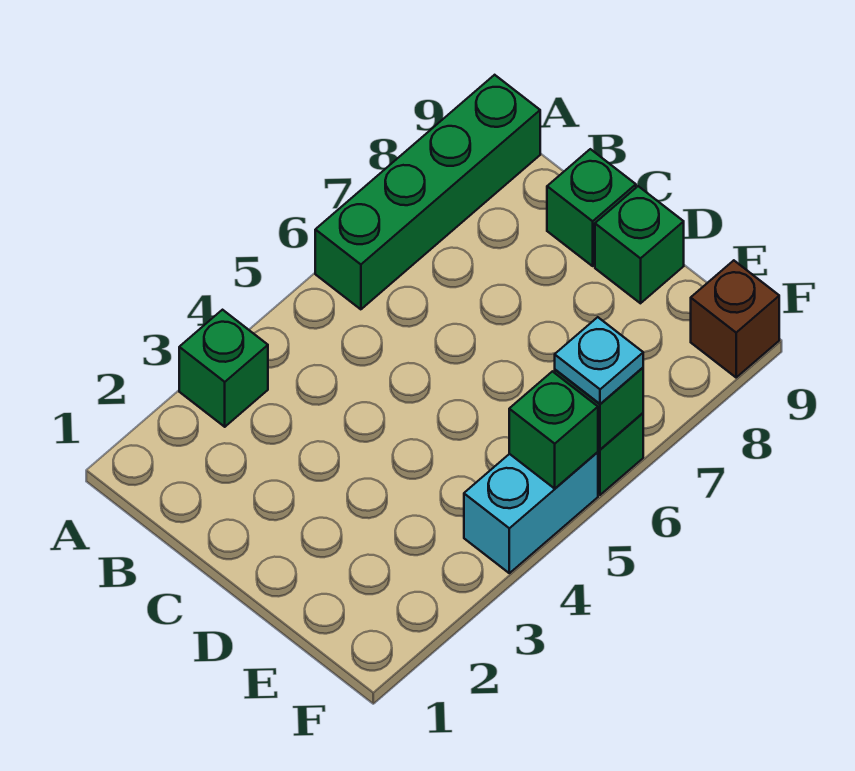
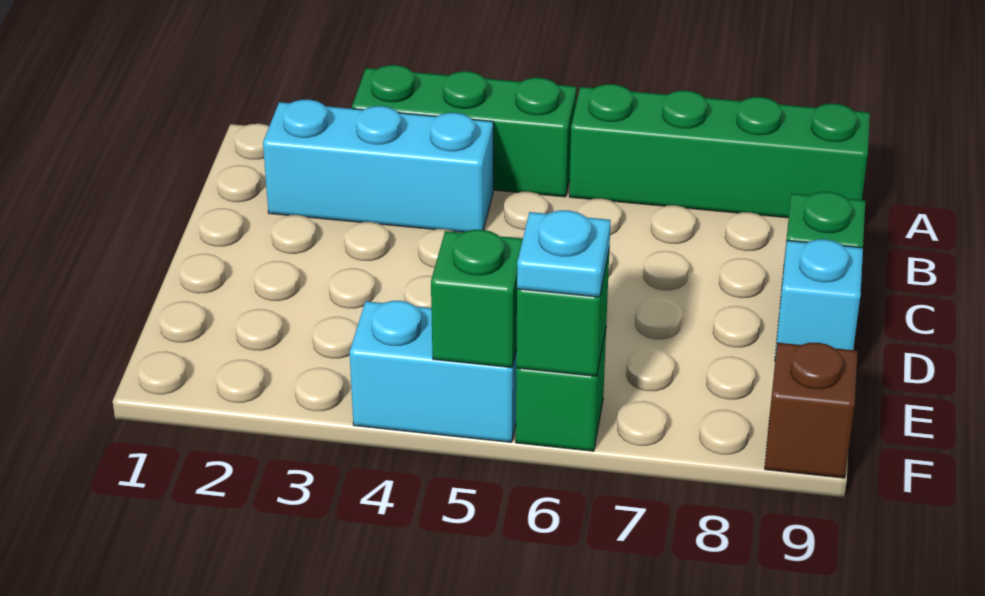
green 1x1 brick [179,310,268,427] -> green 1x3 brick [352,65,577,197]
none -> cyan 1x3 brick [263,100,493,232]
green 1x1 brick [595,186,684,303] -> cyan 1x1 brick [775,239,863,359]

